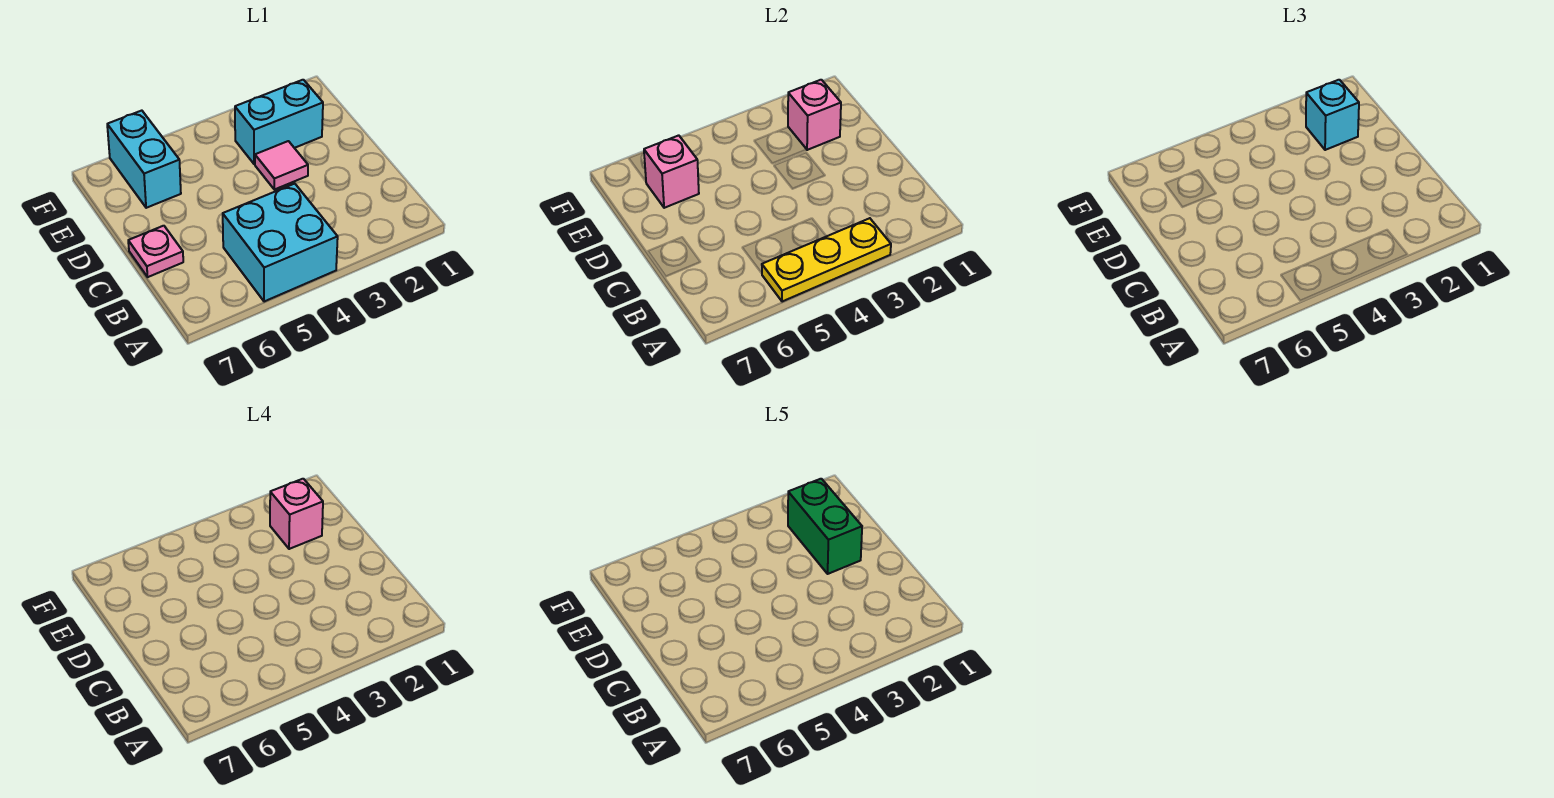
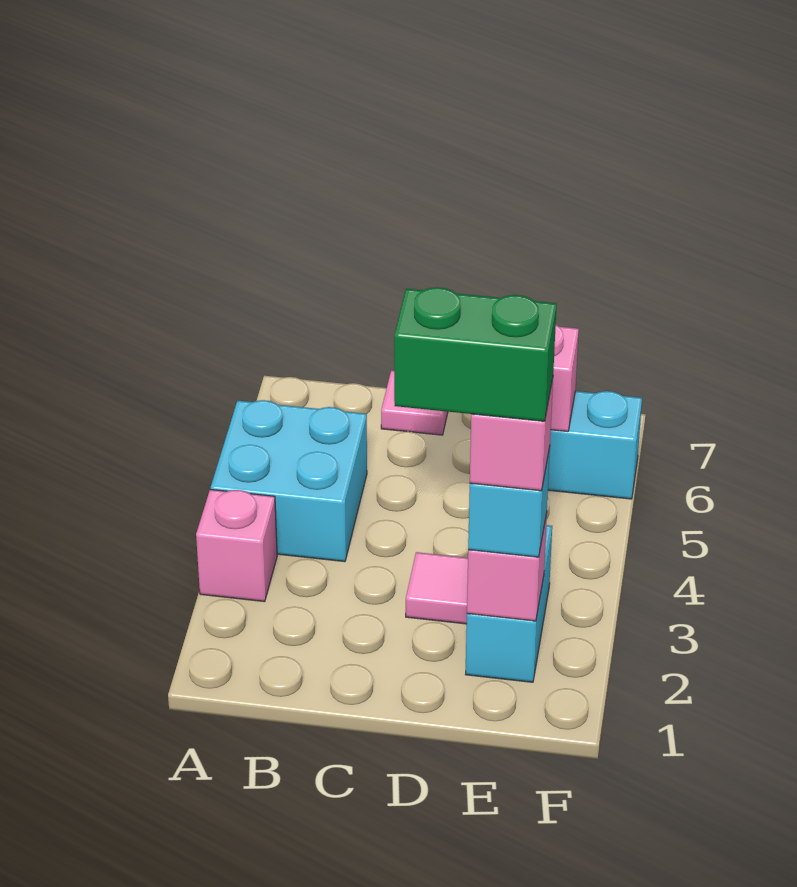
none -> pink 1x1 brick [196,489,277,602]
yellow 1x3 plate [762,218,891,302] -> none

